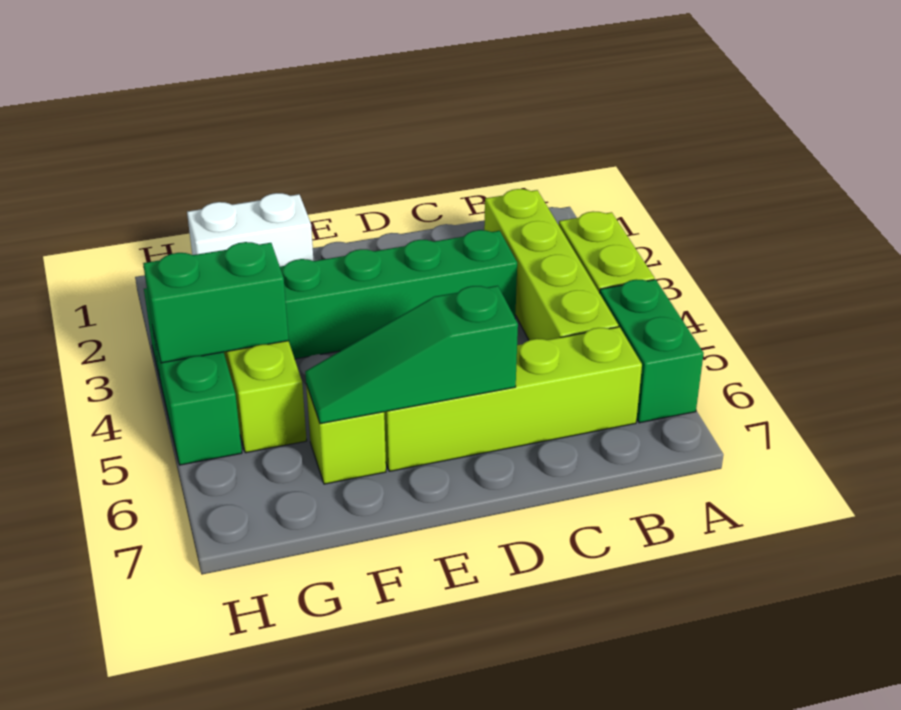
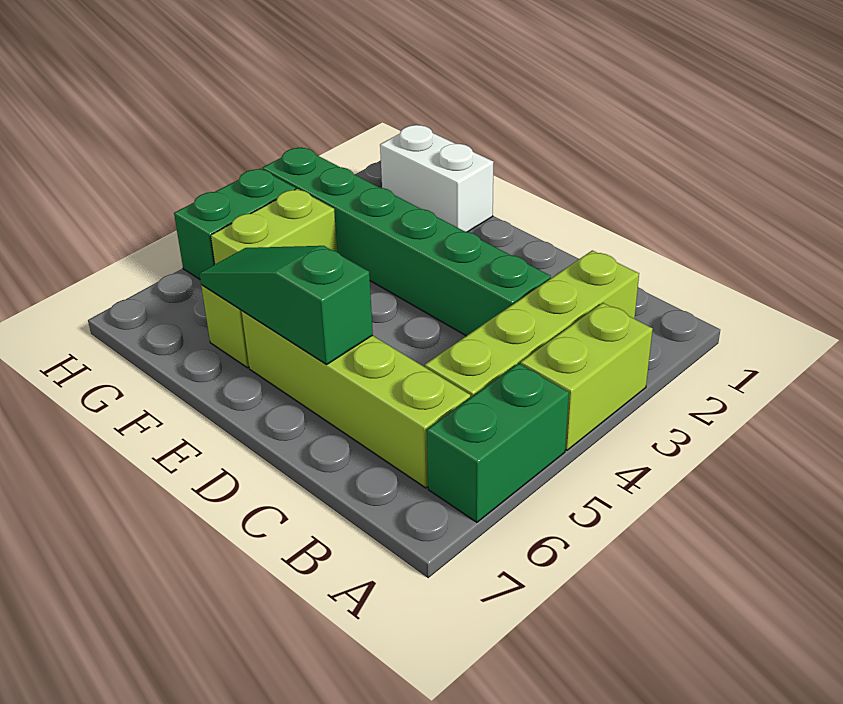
green 1x2 brick [143,242,289,363] -> none

